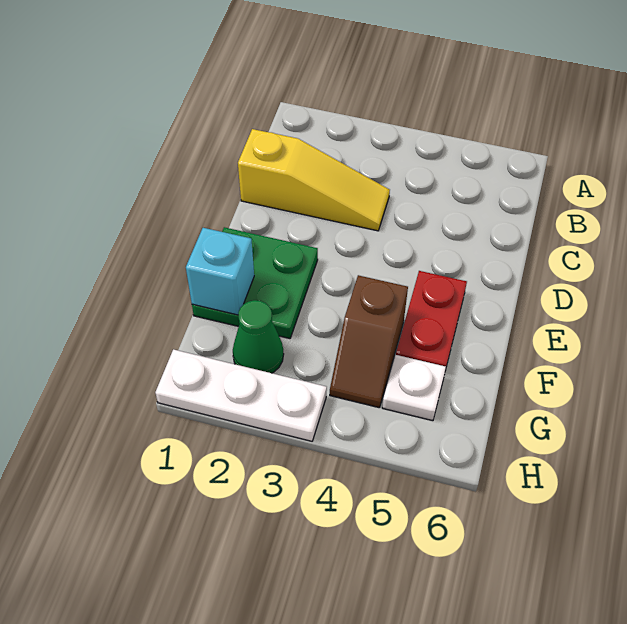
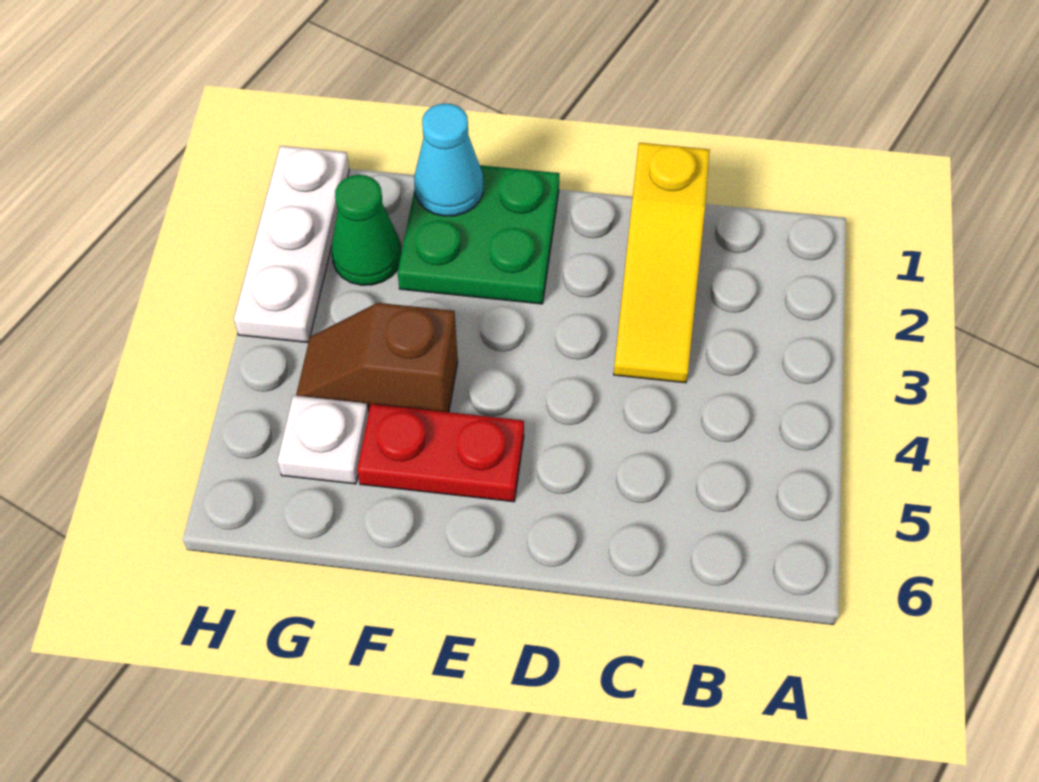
cyan 1x1 brick [186,228,254,315] -> cyan 1x1 cone [414,103,483,216]

